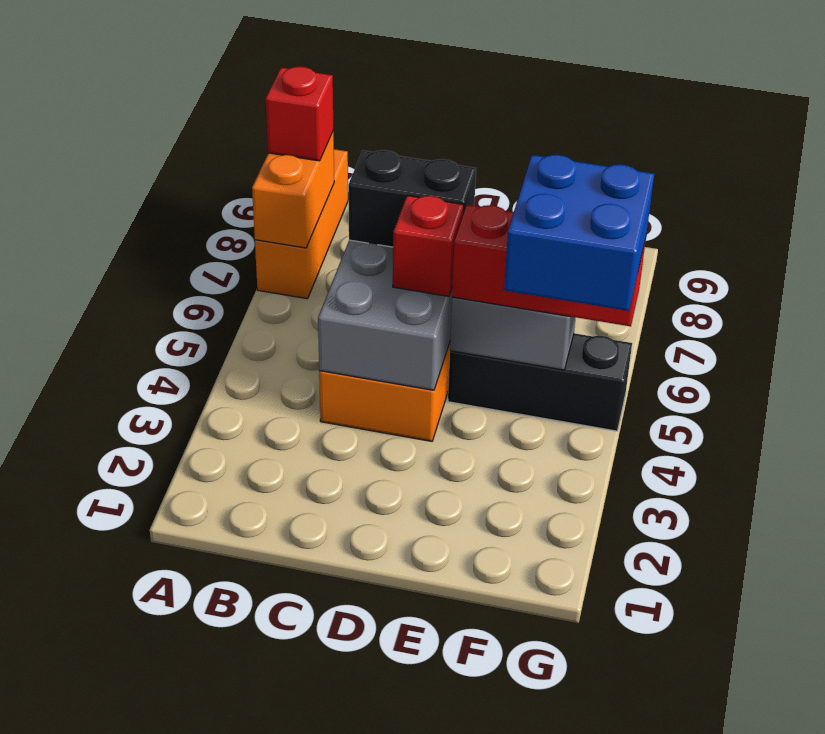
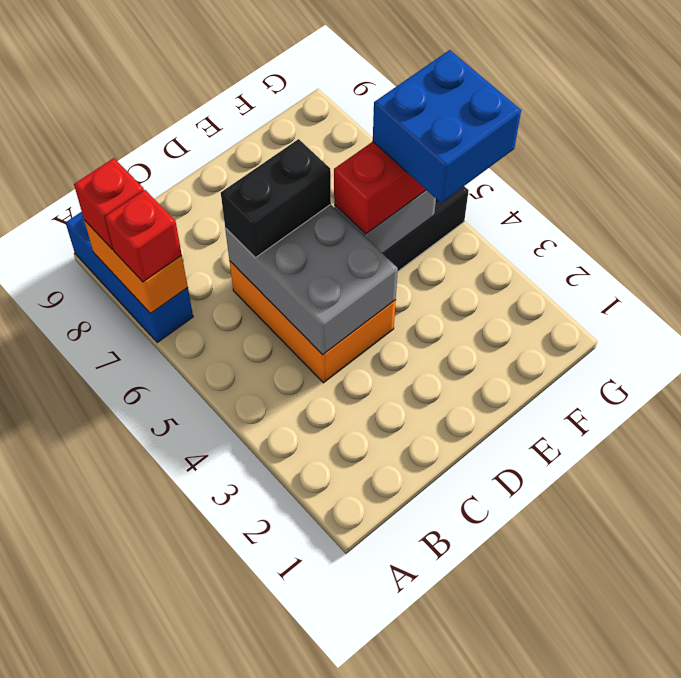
orange 1x3 brick [255,149,348,299] -> blue 1x3 brick [65,212,193,342]
red 1x1 brick [393,195,464,296] -> red 1x1 brick moved to [105,190,182,282]

